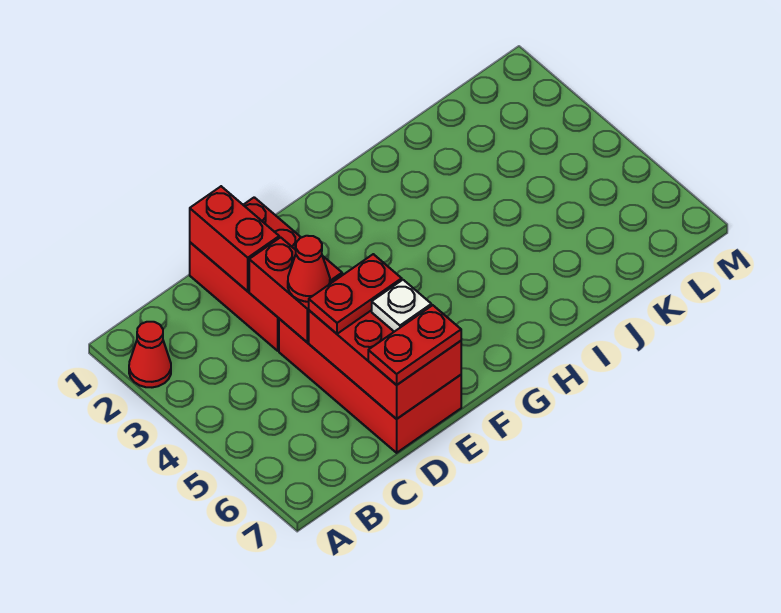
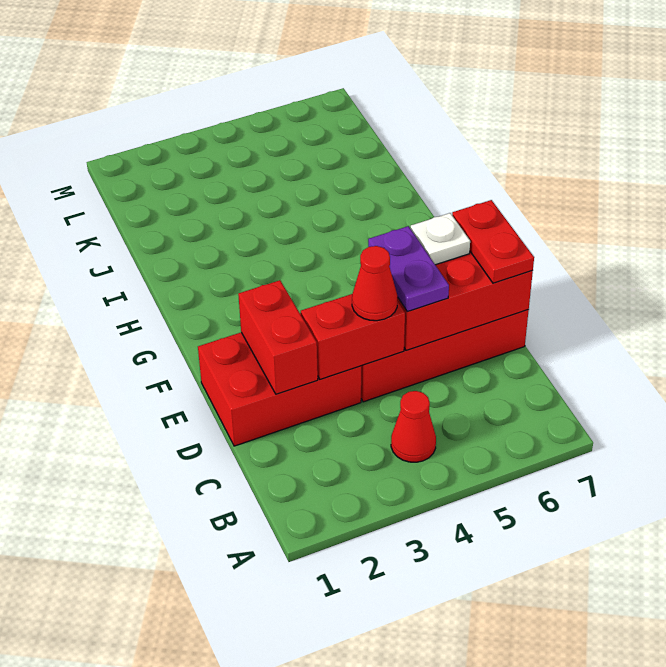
red 1x1 cone [129,322,171,387] -> red 1x1 cone moved to [391,391,436,462]
red 1x2 brick [190,186,279,291] -> red 1x2 brick turned to [238,280,318,394]
red 1x2 plate [309,254,402,334] -> purple 1x2 plate [368,226,449,311]

